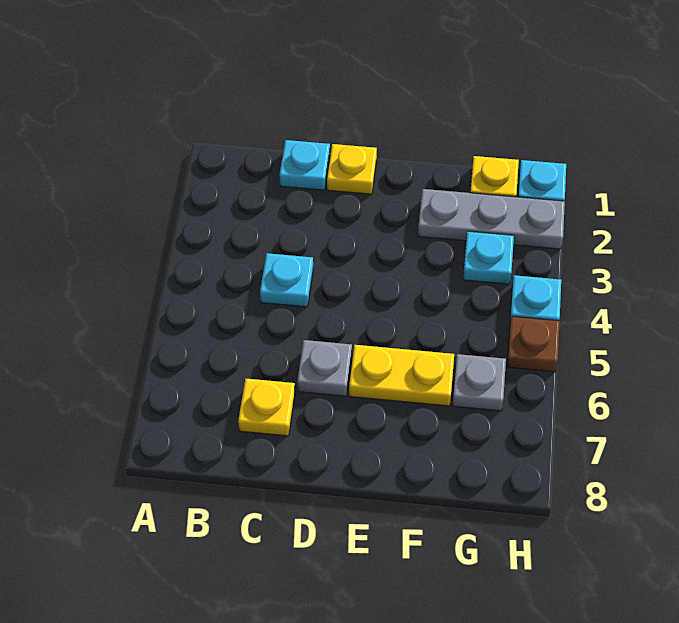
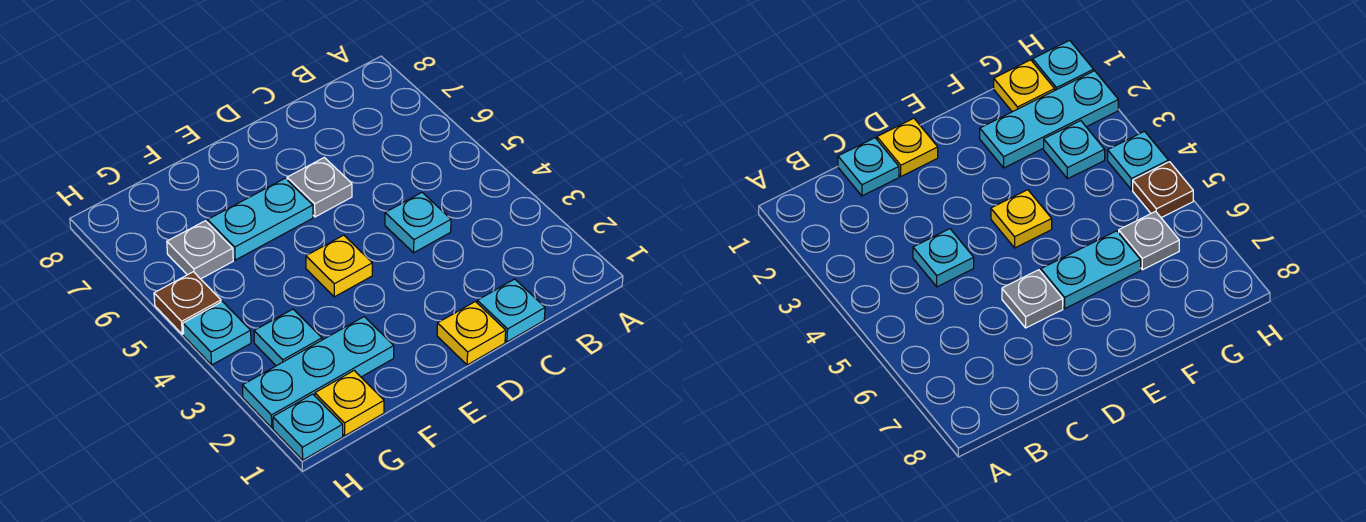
yellow 1x1 plate [238,379,295,436] -> yellow 1x1 plate moved to [306,235,372,297]
yellow 1x2 plate [349,345,454,406] -> cyan 1x2 plate [207,178,313,260]
grey 1x3 plate [418,189,565,249] -> cyan 1x3 plate [242,317,394,428]

